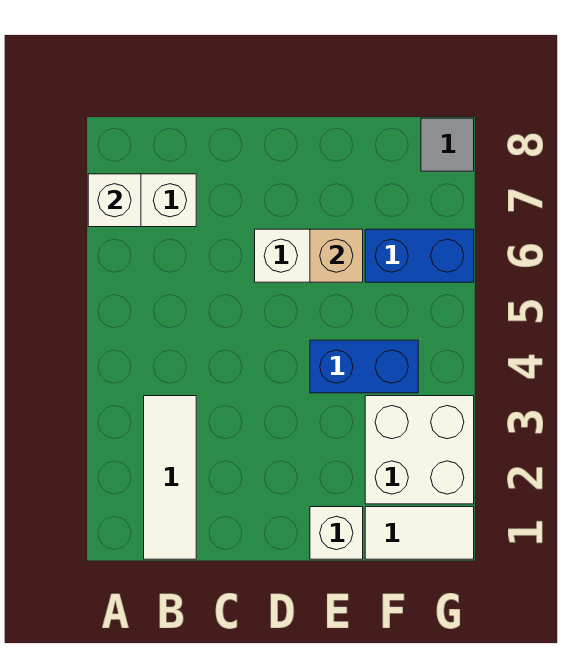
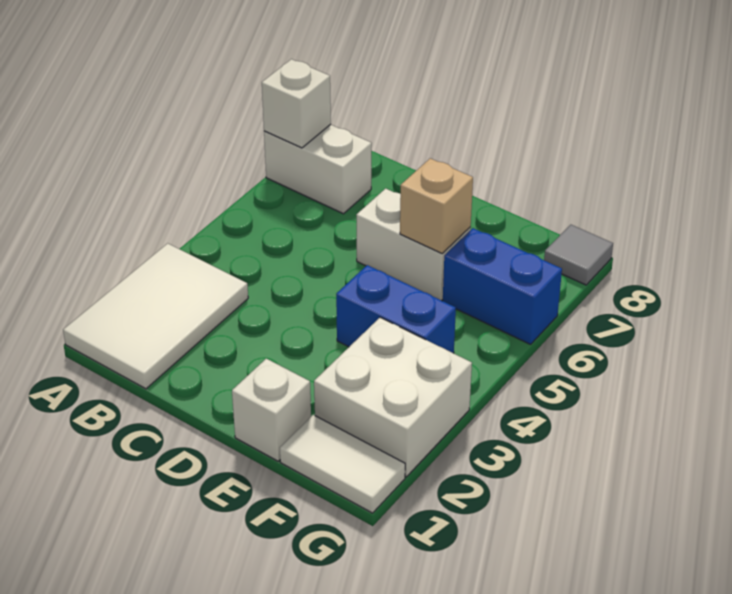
white 1x3 tile [144,396,196,559] -> white 2x3 tile [63,243,248,389]

